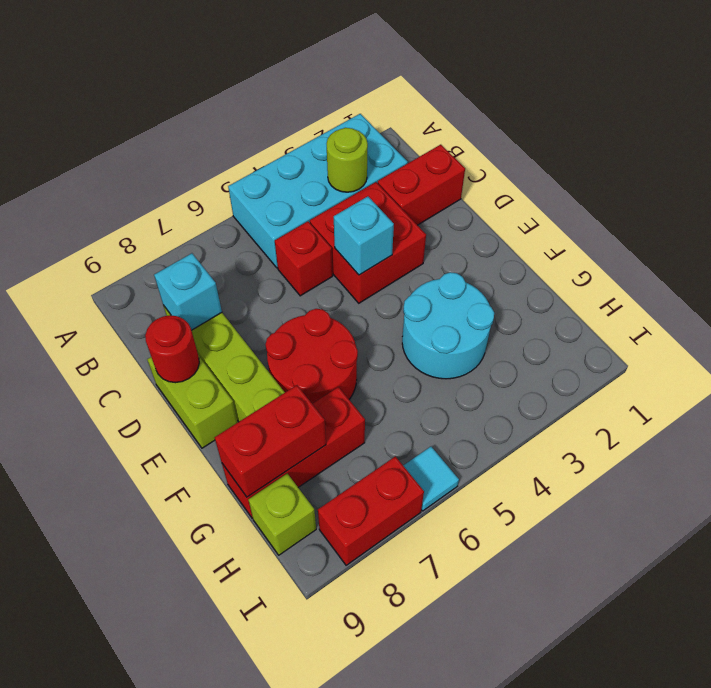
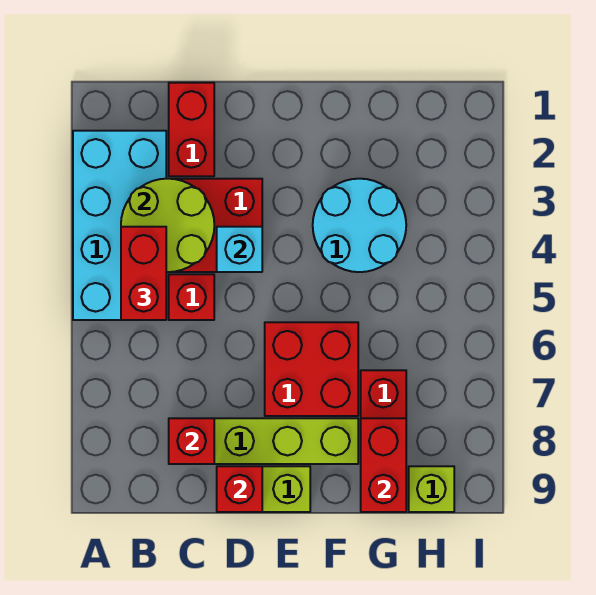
lime 1x1 round brick [327,128,368,192] -> lime 2x2 round brick [121,179,214,272]
cyan 1x1 brick [154,253,222,330] -> red 1x1 brick [169,418,214,464]
red 1x1 round brick [145,315,199,383] -> red 1x1 brick [217,466,262,512]
red 2x2 round brick [266,309,358,404] -> red 2x2 brick [265,322,358,416]
cyan 1x1 tile [403,447,459,511] -> none
red 1x2 brick [318,456,424,565] -> red 1x2 brick moved to [121,227,166,320]

